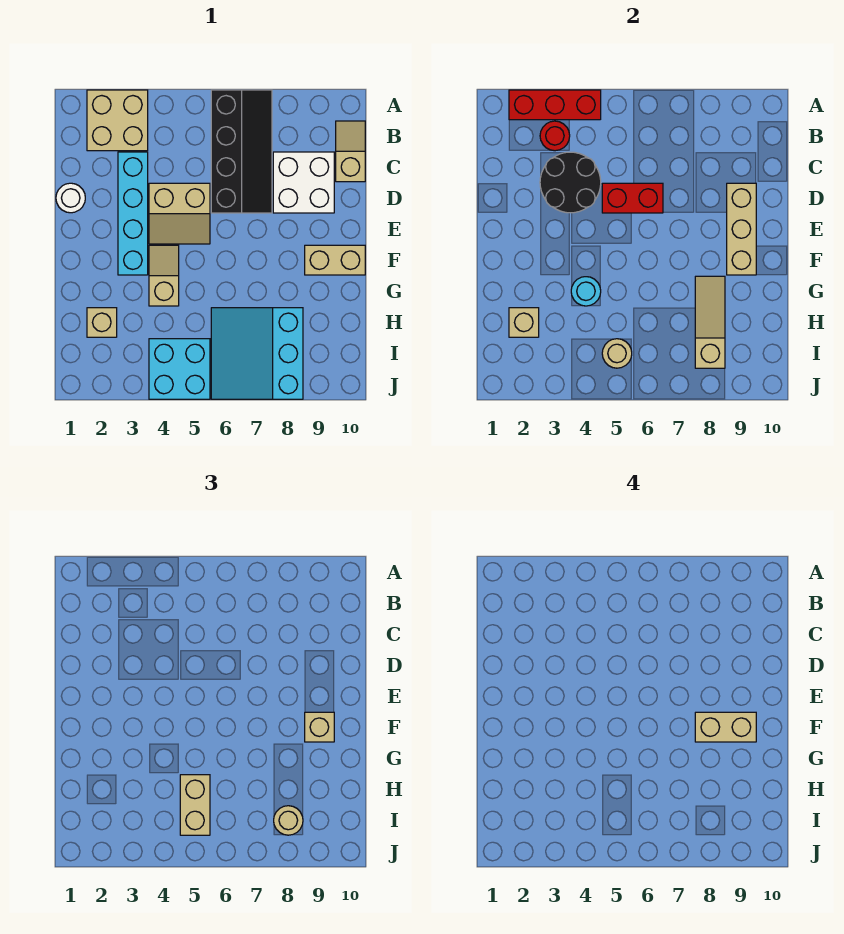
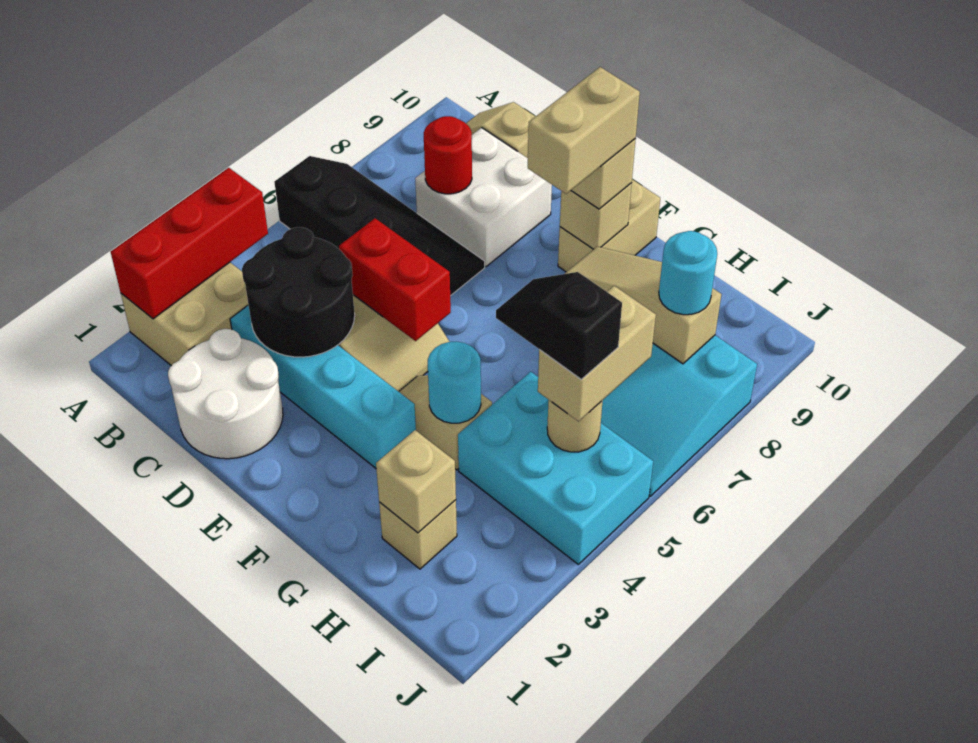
red 1x1 round brick [540,121,570,151] -> red 1x1 round brick moved to [424,116,472,194]
white 1x1 round brick [56,183,85,213] -> white 2x2 round brick [168,329,283,459]
red 1x2 brick [602,183,663,213] -> red 1x2 brick turned to [339,218,451,341]
tan 1x3 brick [727,183,756,275] -> tan 1x1 brick [560,183,632,249]
tan 1x2 brick [180,775,210,835] -> tan 1x2 brick turned to [538,286,656,421]
none -> black 1x2 slope [496,272,622,379]
cyan 2x2 brick [149,339,210,399] -> cyan 2x3 brick [458,372,653,564]
tan 1x1 round brick [274,806,303,835] -> cyan 1x1 round brick [659,231,717,315]

